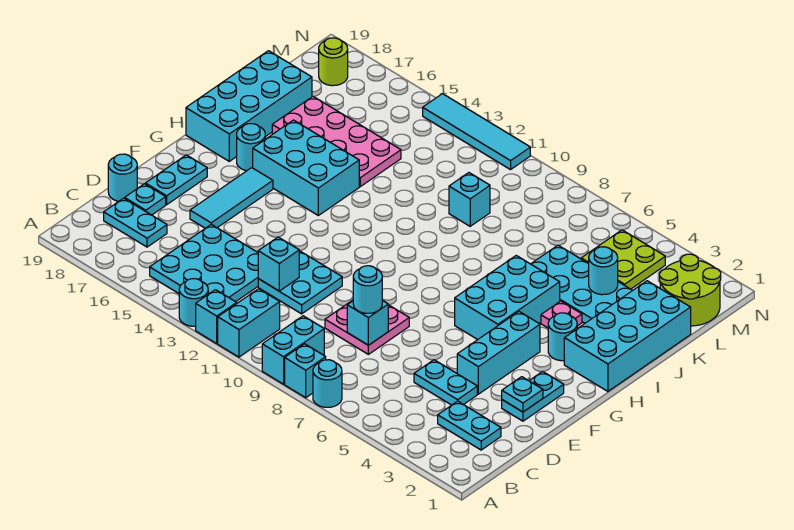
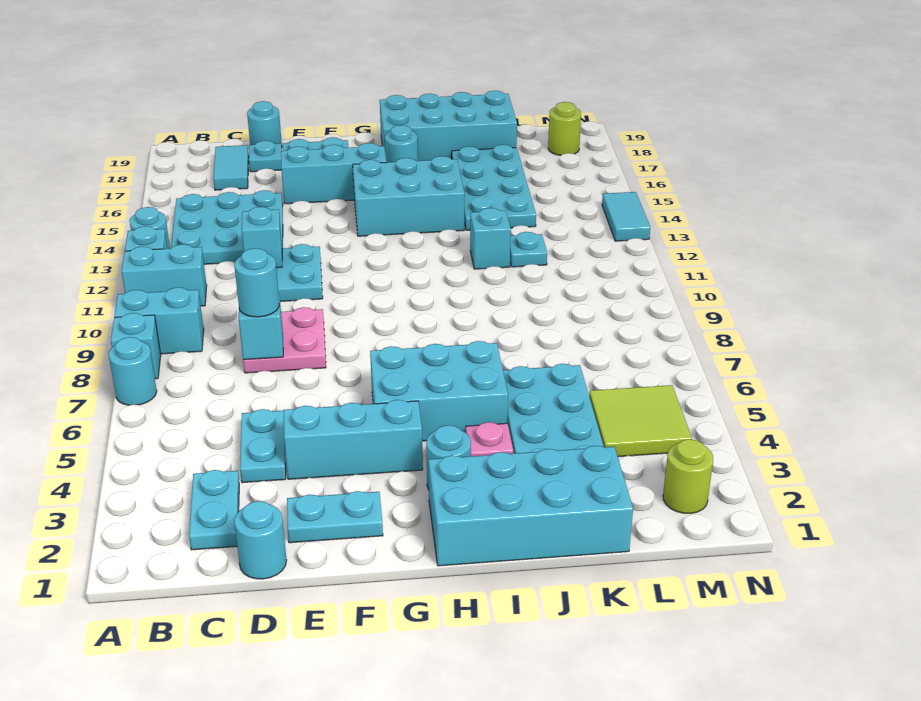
cyan 1x2 plate [104,198,167,247] -> cyan 1x2 tile [213,145,249,190]
cyan 1x1 plate [502,377,543,412] -> cyan 1x1 plate moved to [510,232,547,267]
cyan 1x3 tile [190,168,273,228] -> cyan 1x3 brick [281,143,386,204]
cyan 2x3 brick [253,120,359,215] -> cyan 2x3 brick turned to [353,156,464,236]
pink 2x4 plate [272,96,401,187] -> cyan 2x4 plate [452,145,536,230]
cyan 1x1 round brick [589,247,618,295] -> cyan 1x1 round brick moved to [234,501,287,579]
cyan 1x1 brick [449,173,490,226] -> cyan 1x1 brick moved to [470,208,511,269]
lime 2x2 round brick [660,254,721,326] -> lime 1x1 round brick [663,439,713,513]
lime 2x2 plate [581,230,665,289] -> lime 2x2 tile [589,385,692,457]
cyan 1x4 tile [423,94,530,170] -> cyan 1x2 tile [602,192,650,241]

